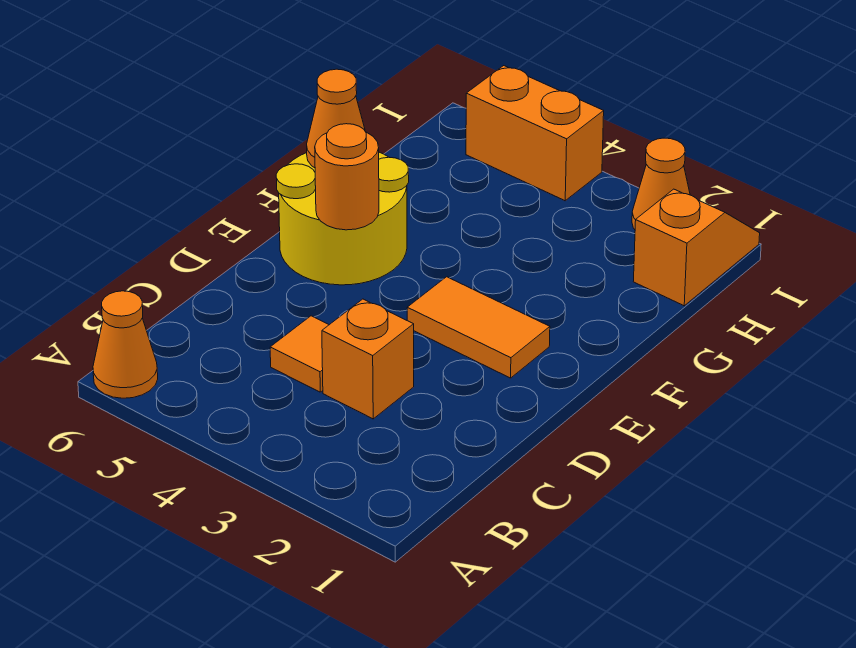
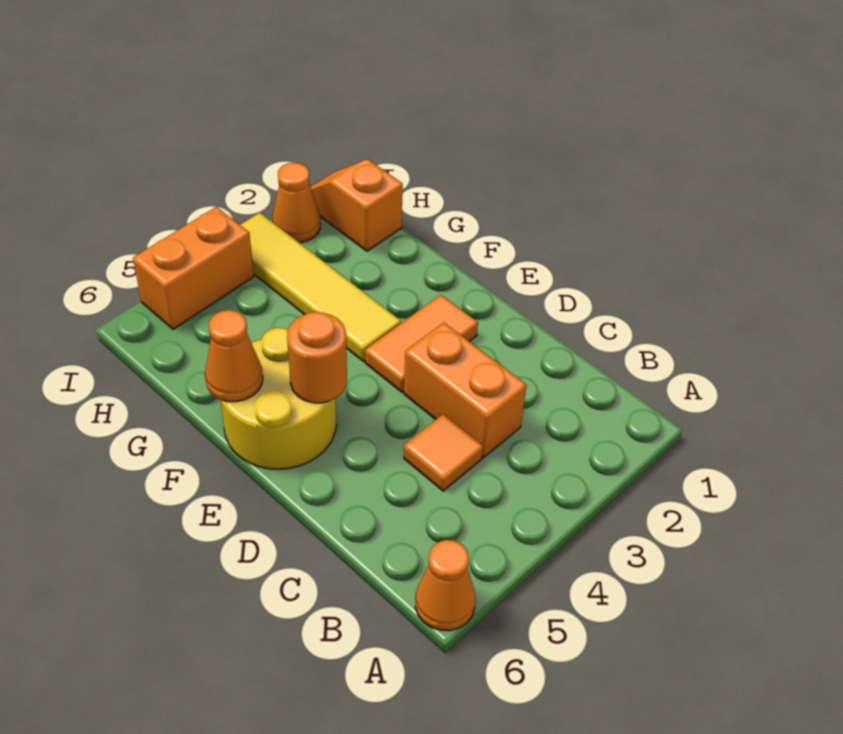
orange 1x1 brick [322,299,414,419] -> orange 1x2 brick [404,323,527,458]
none -> yellow 1x4 tile [240,213,401,362]

